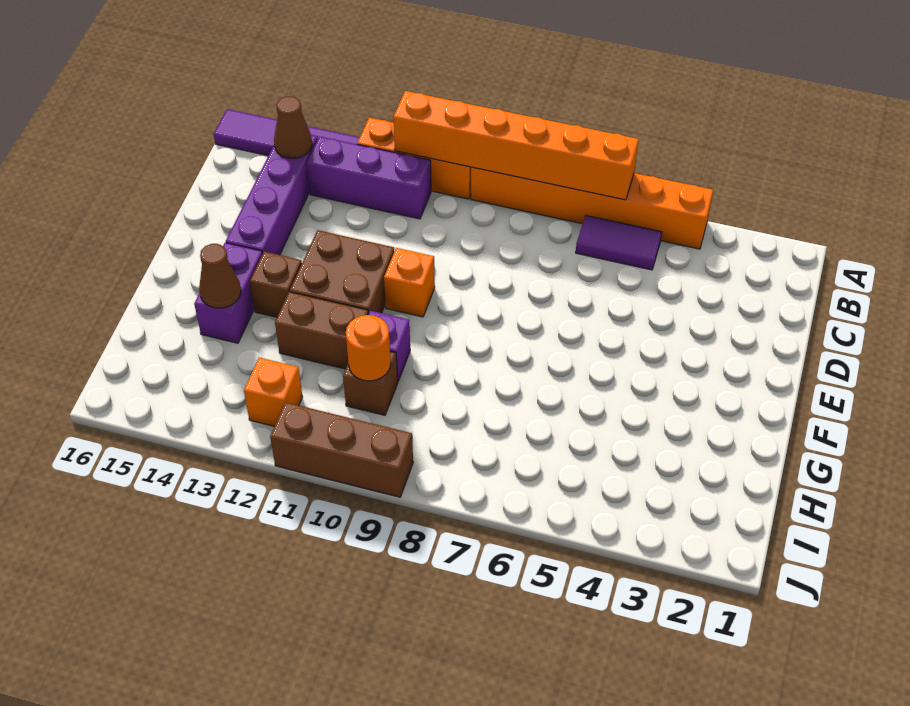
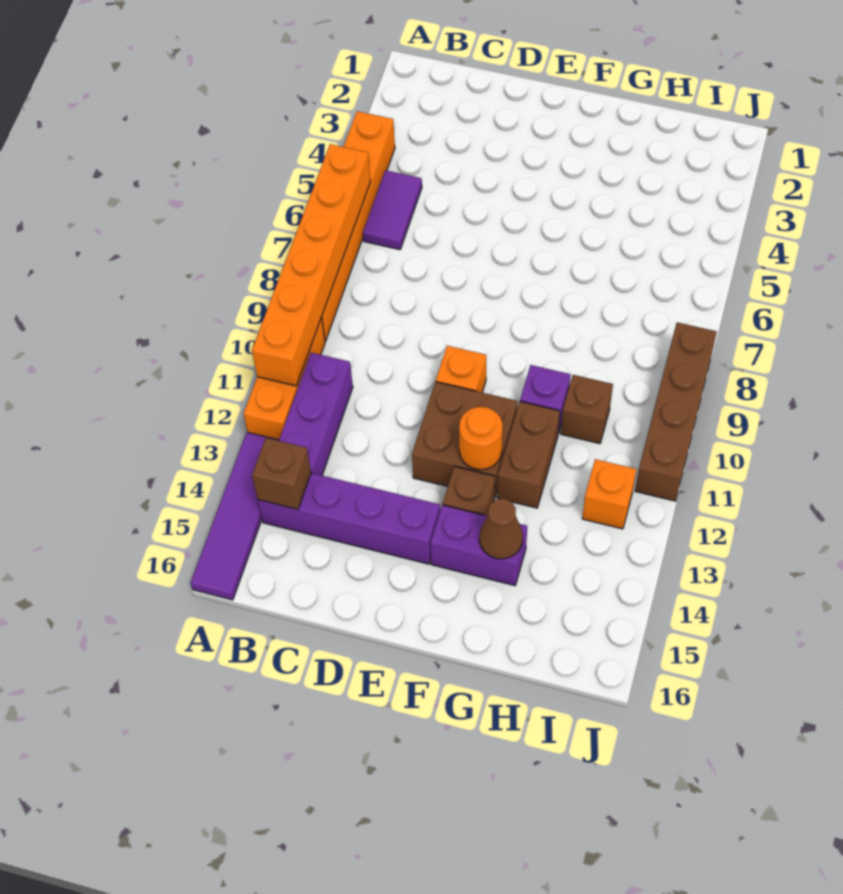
brown 1x1 cone [274,96,312,158] -> brown 1x1 brick [252,438,311,509]
orange 1x1 round brick [346,315,391,381] -> orange 1x1 round brick moved to [459,407,503,470]
brown 1x3 brick [270,402,413,497] -> brown 1x4 brick [635,322,717,501]

